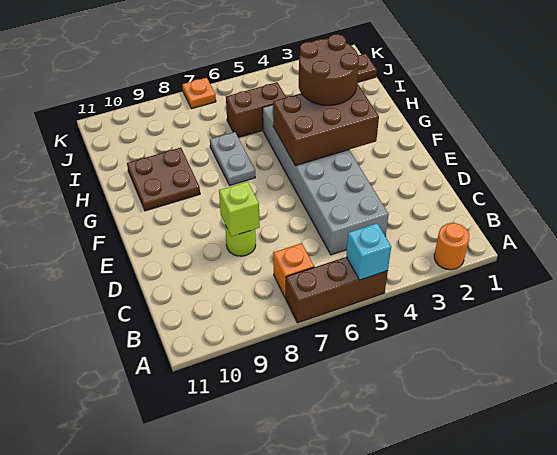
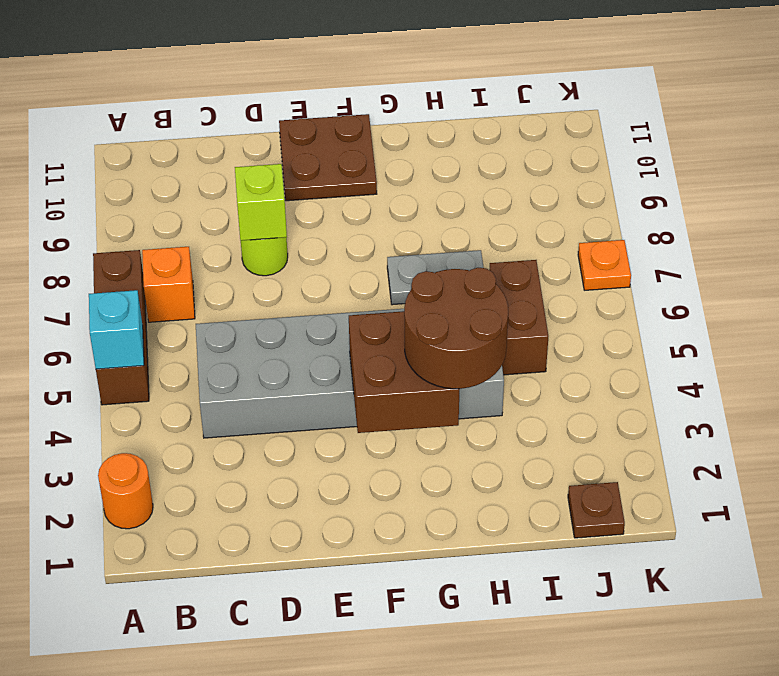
brown 2x3 brick [273,83,379,166] -> brown 2x2 brick [349,311,459,433]
brown 2x2 plate [127,148,200,211] -> brown 2x2 plate moved to [279,114,377,201]

